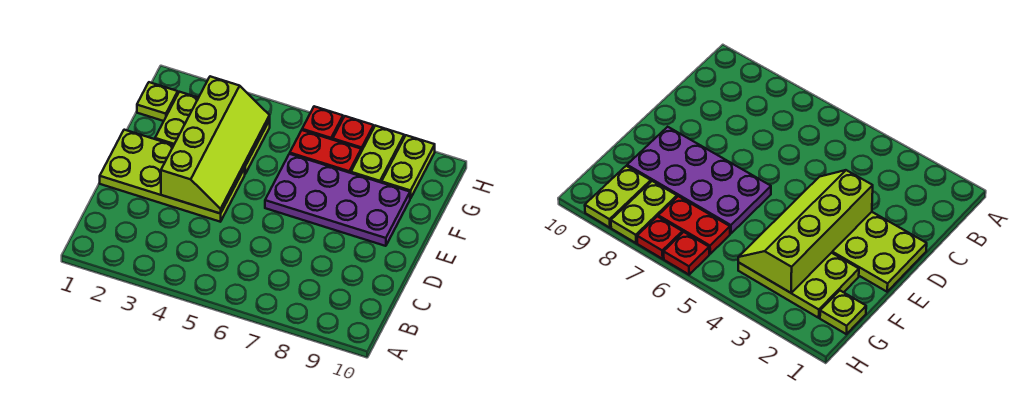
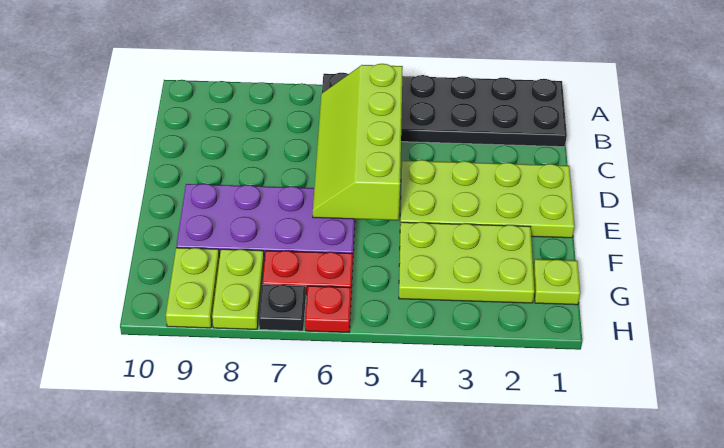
none -> black 2x6 plate [322,73,567,147]
lime 2x4 slope [161,76,270,214] -> lime 2x4 slope moved to [313,64,403,220]
red 1x1 plate [333,116,374,151] -> black 1x1 plate [259,285,306,331]

